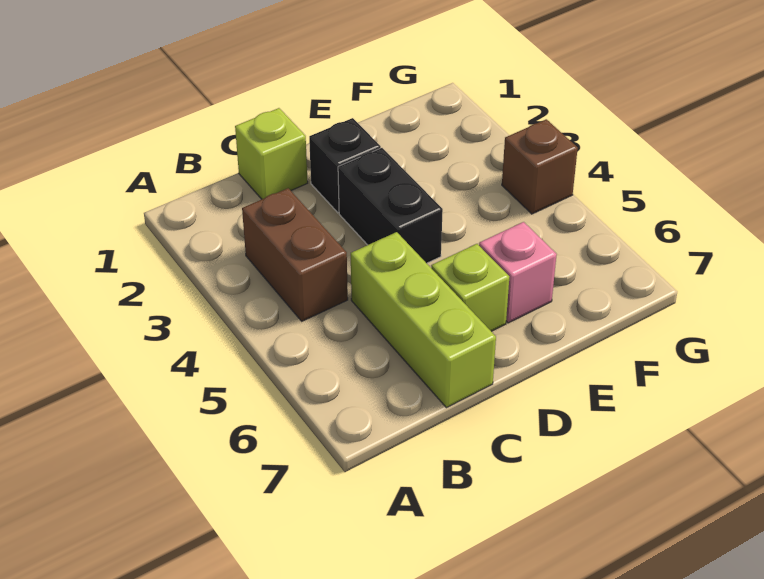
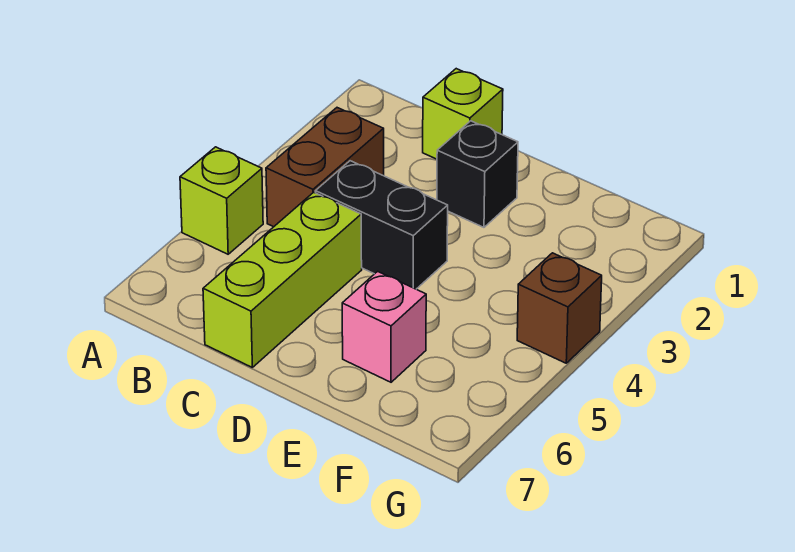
black 1x2 brick [338,148,443,263] -> black 1x2 brick turned to [315,161,448,289]
lime 1x1 brick [431,244,509,331] -> lime 1x1 brick moved to [180,147,263,254]

